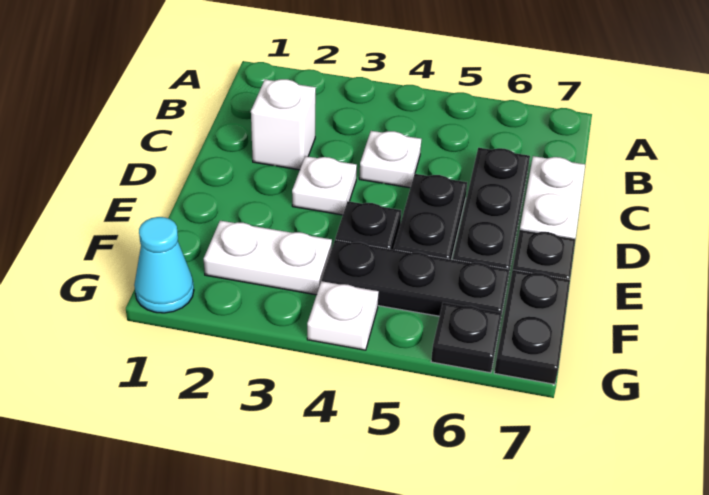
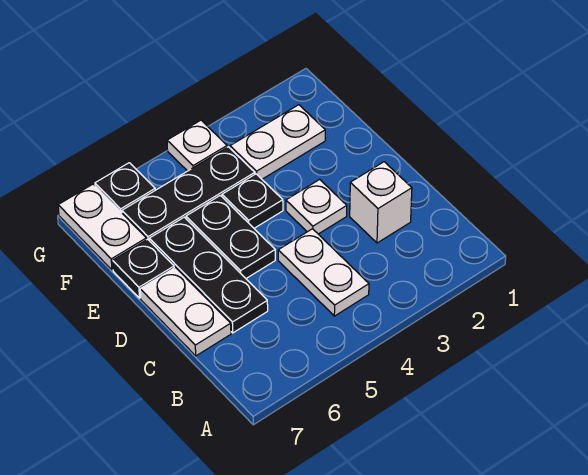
white 1x1 plate [359,131,421,188] -> white 1x2 plate [278,229,369,316]
black 1x2 plate [494,270,570,384] -> white 1x2 plate [58,184,146,270]
cyan 1x1 cone [134,217,194,313] -> none

